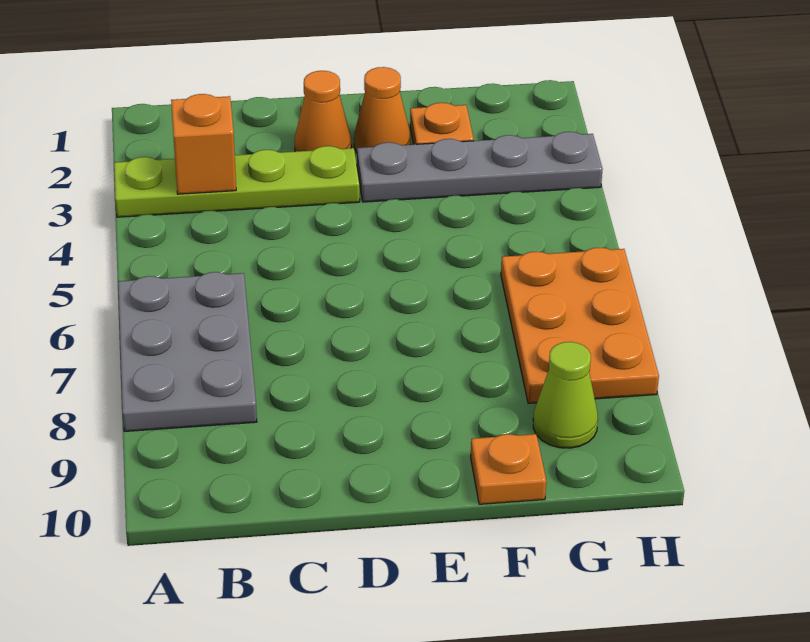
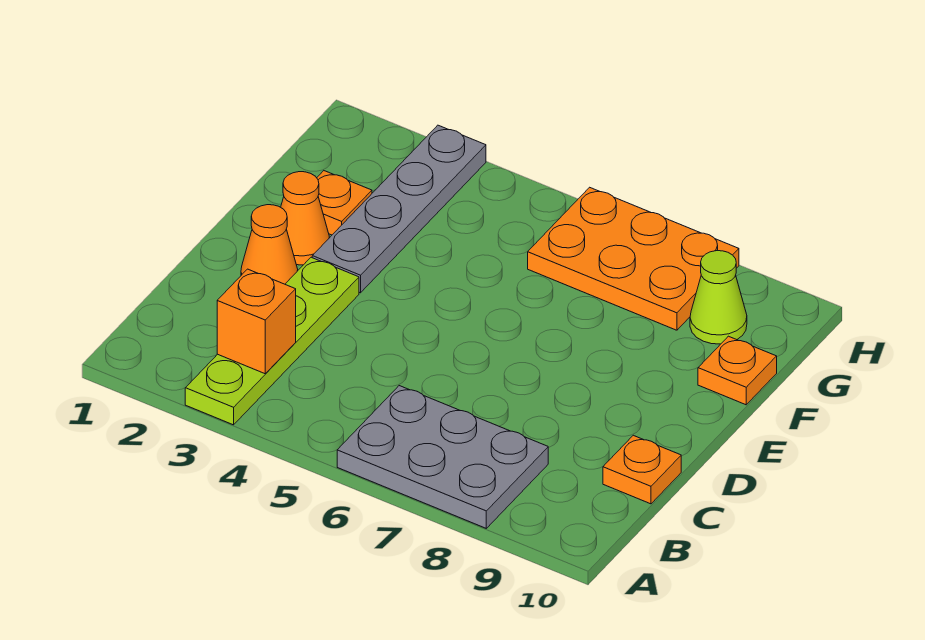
none -> orange 1x1 plate [603,435,681,504]

